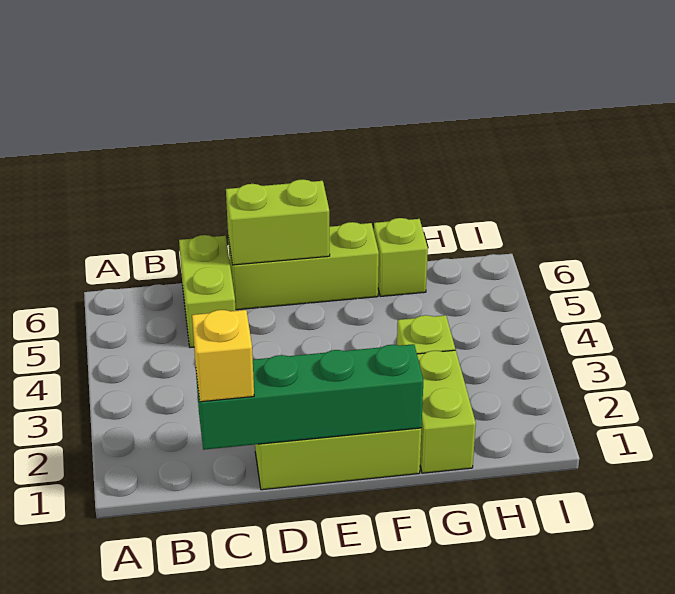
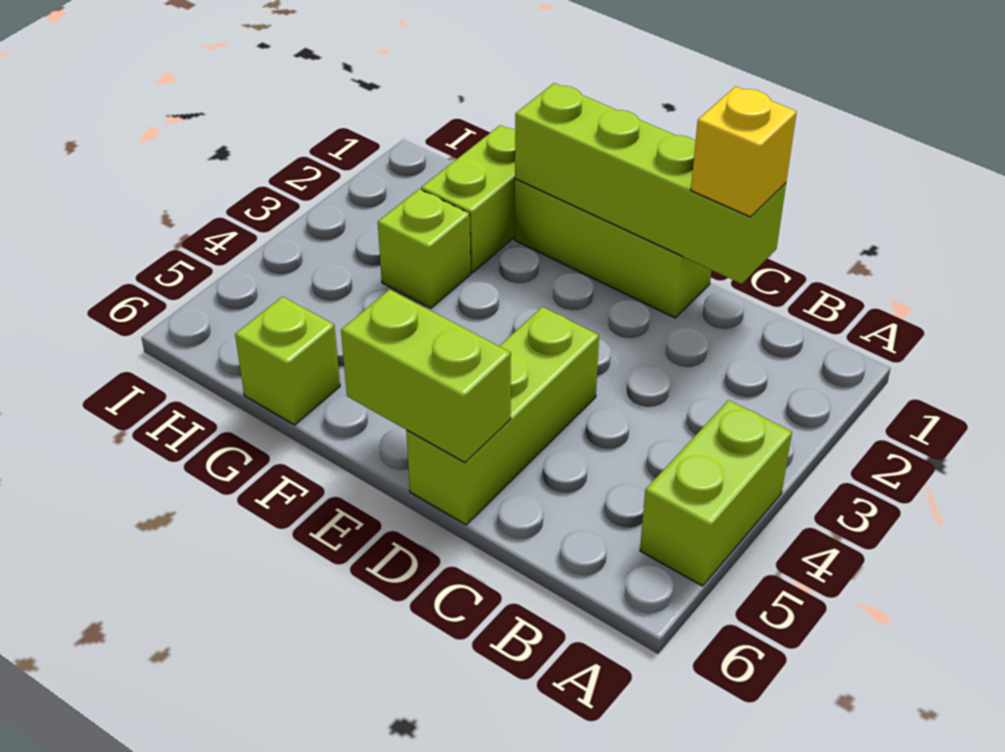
green 1x4 brick [196,344,423,450] -> lime 1x4 brick [515,83,786,284]
lime 1x2 brick [179,235,236,348] -> lime 1x2 brick moved to [640,400,792,586]
lime 1x3 brick [228,222,379,310] -> lime 1x3 brick turned to [406,307,599,525]

